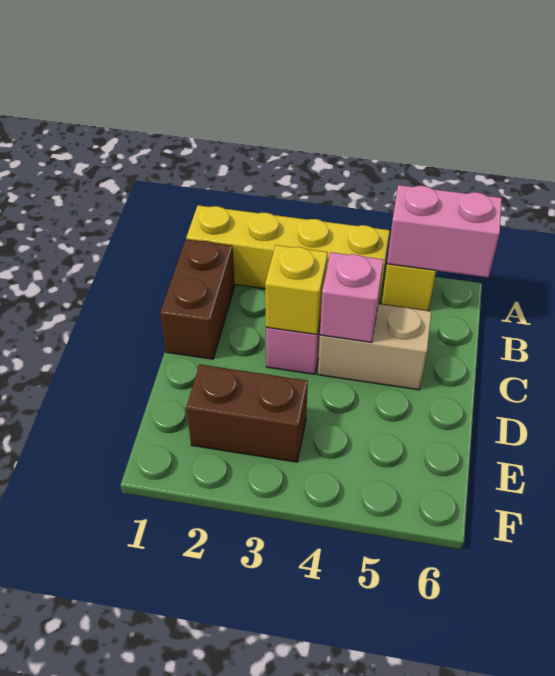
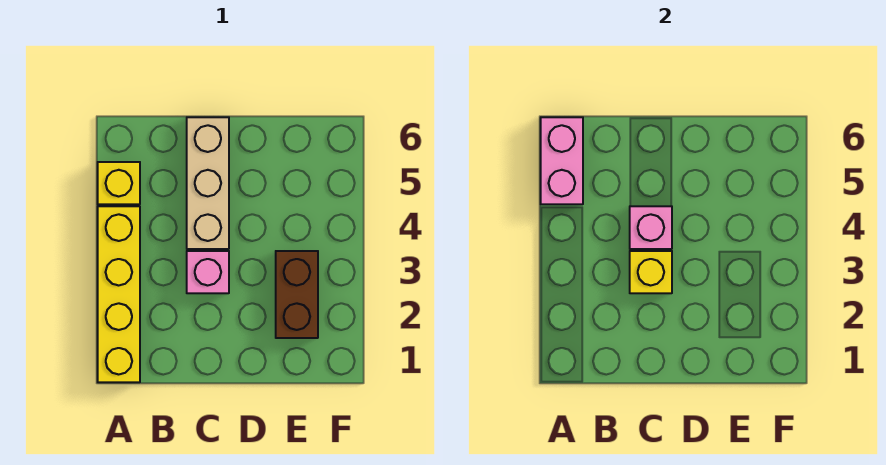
brown 1x2 brick [160,239,235,359] -> none
tan 1x2 brick [318,304,431,390] -> tan 1x3 brick [187,117,229,249]

